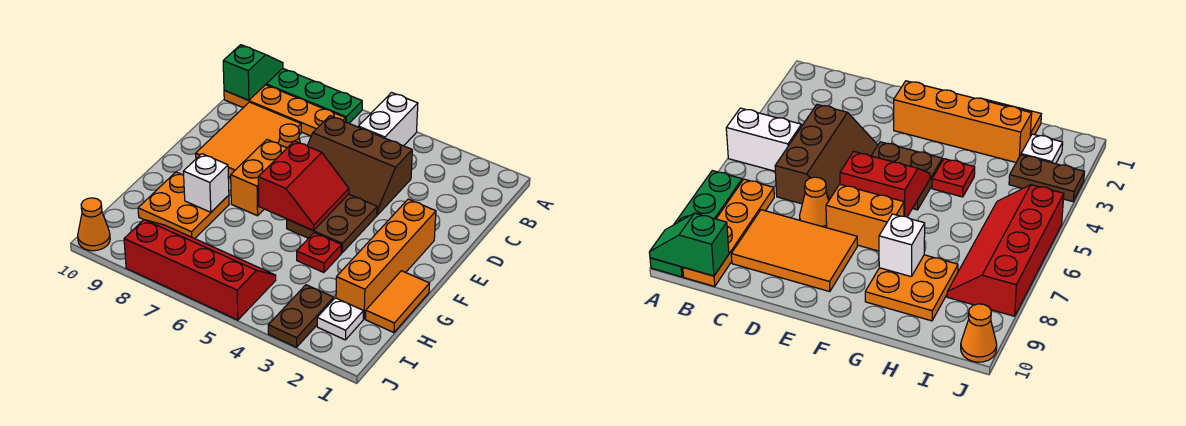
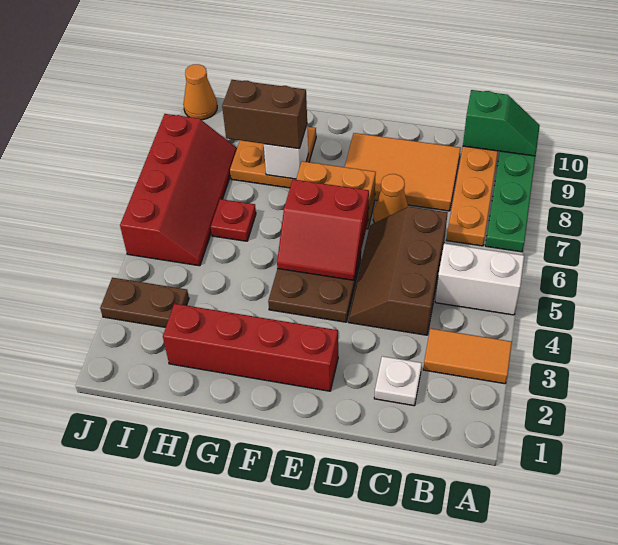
orange 1x4 brick [336,199,436,319] -> red 1x4 brick [163,304,338,391]
orange 1x2 tile [366,271,430,333] -> orange 1x2 tile moved to [423,328,512,384]
red 1x1 plate [297,233,341,273] -> red 1x1 plate moved to [211,199,256,241]
none -> brown 1x2 brick [222,80,307,149]
white 1x1 plate [317,298,363,340] -> white 1x1 plate moved to [374,356,422,406]

